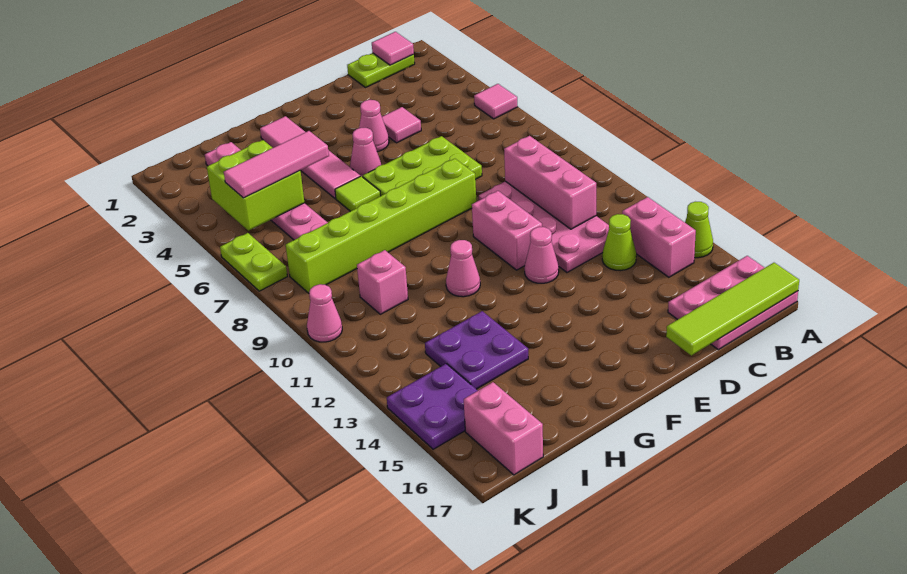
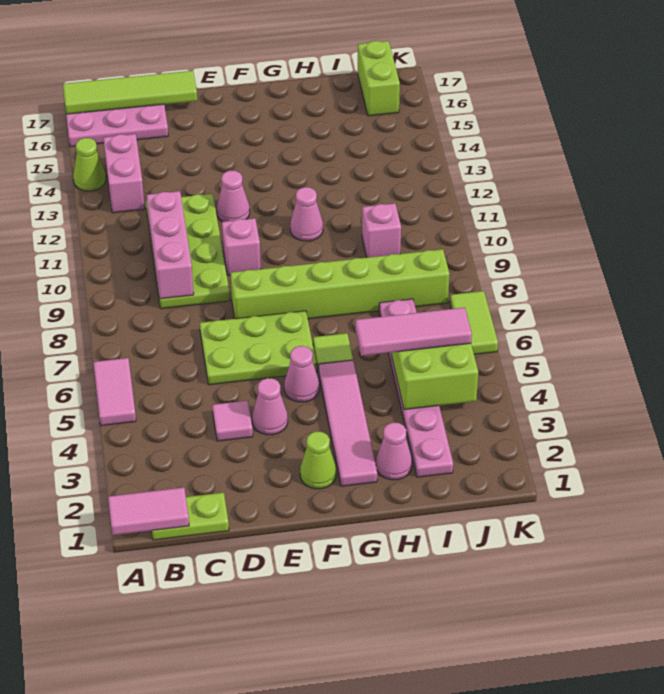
pink 1x1 tile [474,84,518,119] -> pink 1x2 tile [93,358,136,426]
pink 1x1 tile [372,32,414,65] -> pink 1x2 tile [108,487,189,535]
pink 2x4 plate [479,181,609,272] -> lime 2x4 plate [146,194,230,309]
lime 1x1 cone [602,214,636,271] -> lime 1x1 cone moved to [300,431,336,489]
pink 1x2 brick [472,191,542,270] -> pink 1x1 brick [222,218,261,275]
purple 2x2 plate [425,311,528,389] -> none
purple 2x2 plate [387,364,478,449] -> none
pink 1x2 brick [464,382,543,475] -> lime 1x2 brick [358,41,400,116]
lime 1x2 plate [220,233,287,291] -> lime 1x2 tile [450,291,498,354]
pink 1x1 cone [307,284,342,342] -> pink 1x1 cone moved to [376,422,412,480]

